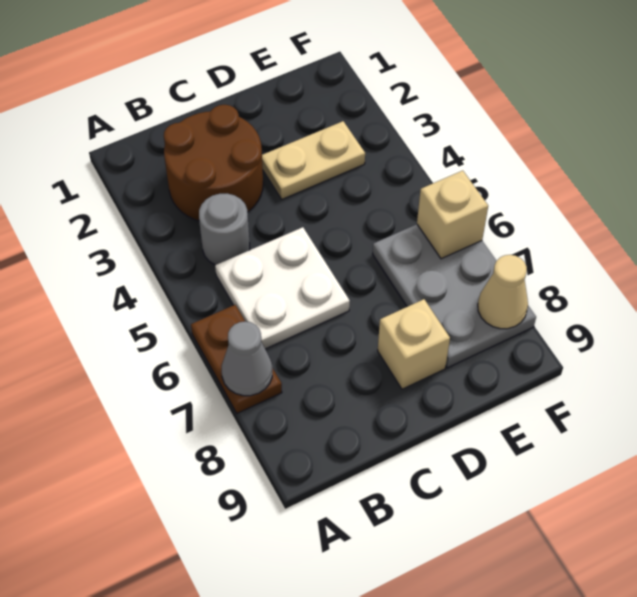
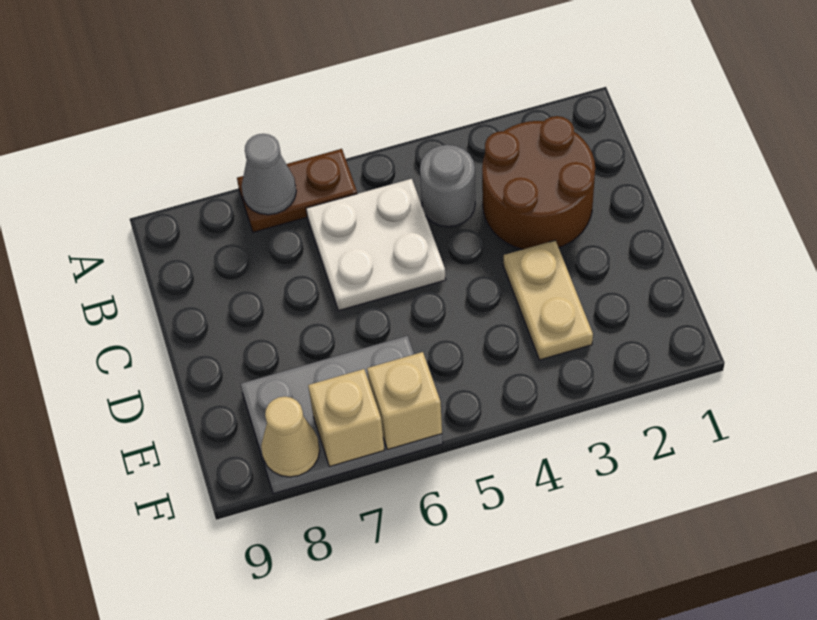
tan 1x1 brick [378,299,450,389] -> tan 1x1 brick moved to [308,369,384,467]

